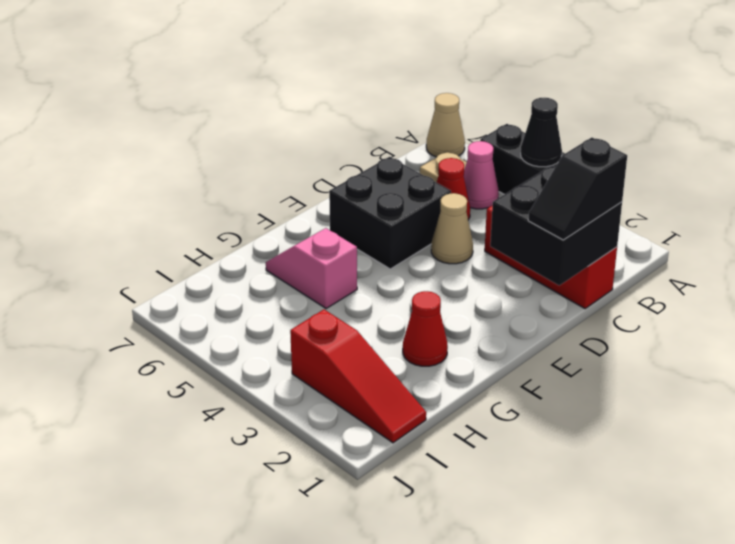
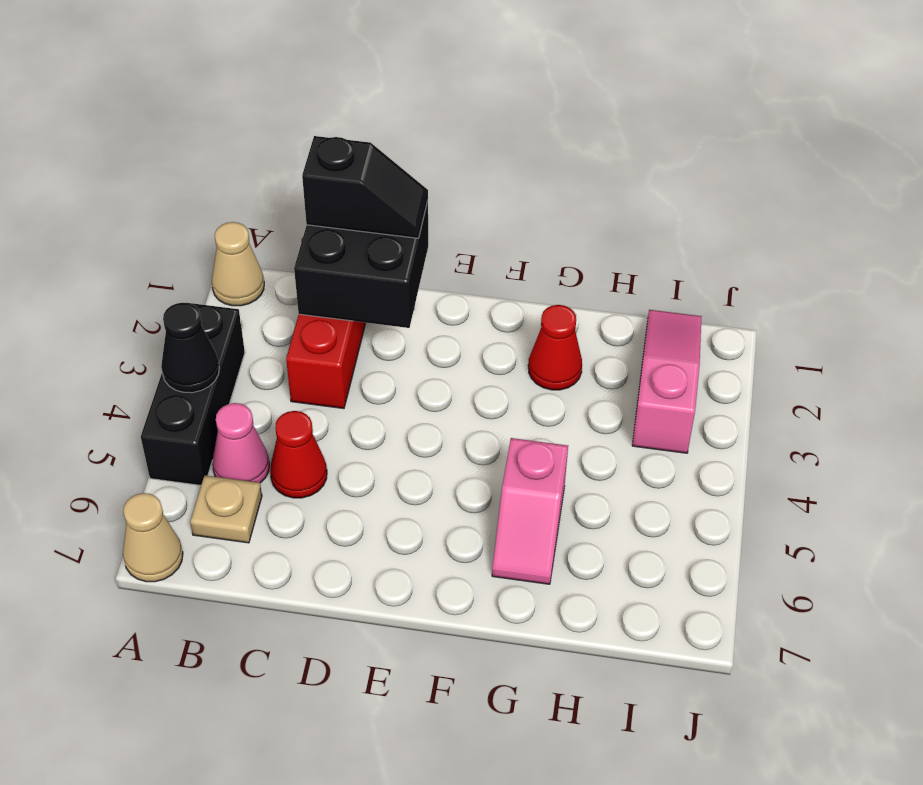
tan 1x1 cone [431,193,473,264] -> tan 1x1 cone moved to [212,222,264,306]
black 2x2 brick [329,157,451,269] -> none
red 1x3 slope [290,310,426,443] -> pink 1x3 slope [632,310,702,453]

